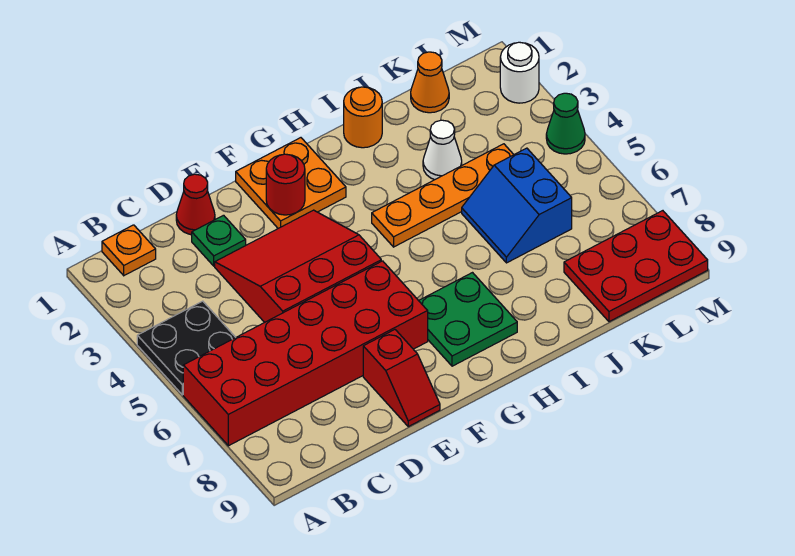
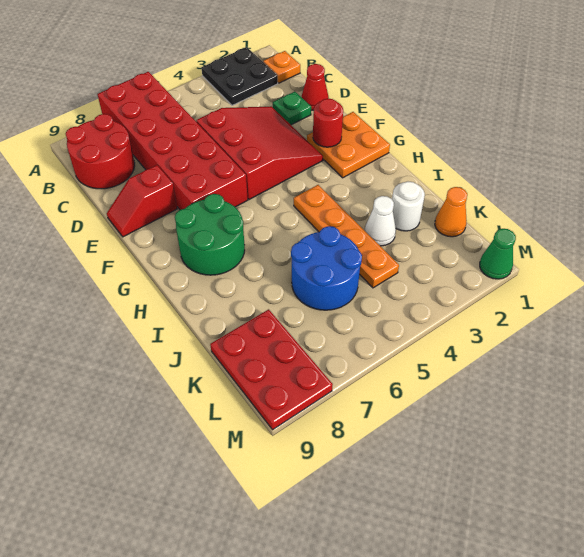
black 2x2 plate [137,301,236,395] -> black 2x2 plate moved to [202,47,278,105]
none -> red 2x2 round brick [66,114,135,189]
green 2x2 plate [419,273,517,366] -> green 2x2 round brick [175,194,245,275]
orange 1x1 round brick [344,87,382,148] -> none
blue 2x2 slope [462,148,572,263] -> blue 2x2 round brick [291,226,362,310]
white 1x1 round brick [500,42,539,103] -> white 1x1 round brick moved to [392,182,425,231]
green 1x1 cone [546,93,585,154] -> green 1x1 cone moved to [480,229,516,279]

